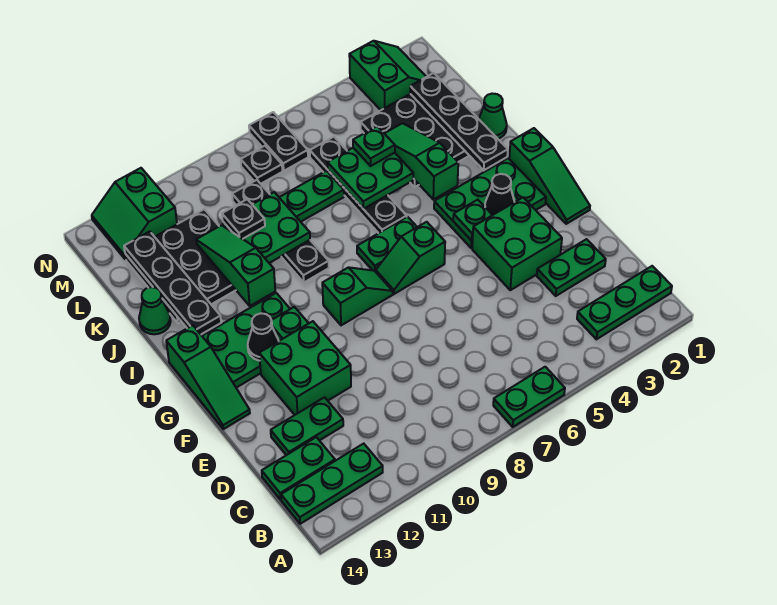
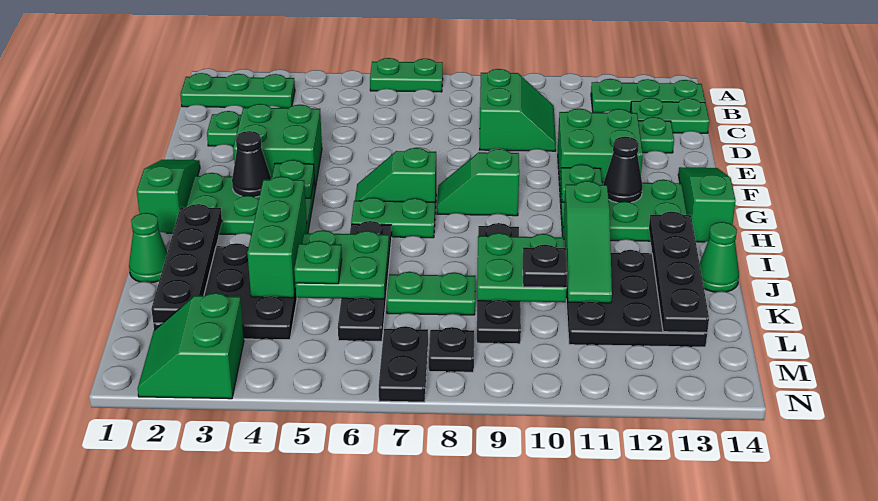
green 1x2 slope [376,222,445,294] -> green 1x2 slope turned to [355,148,436,208]
green 1x3 slope [384,123,458,200] -> green 1x3 brick [247,176,307,298]
green 2x2 slope [92,168,177,260] -> green 2x2 slope moved to [480,69,556,151]

